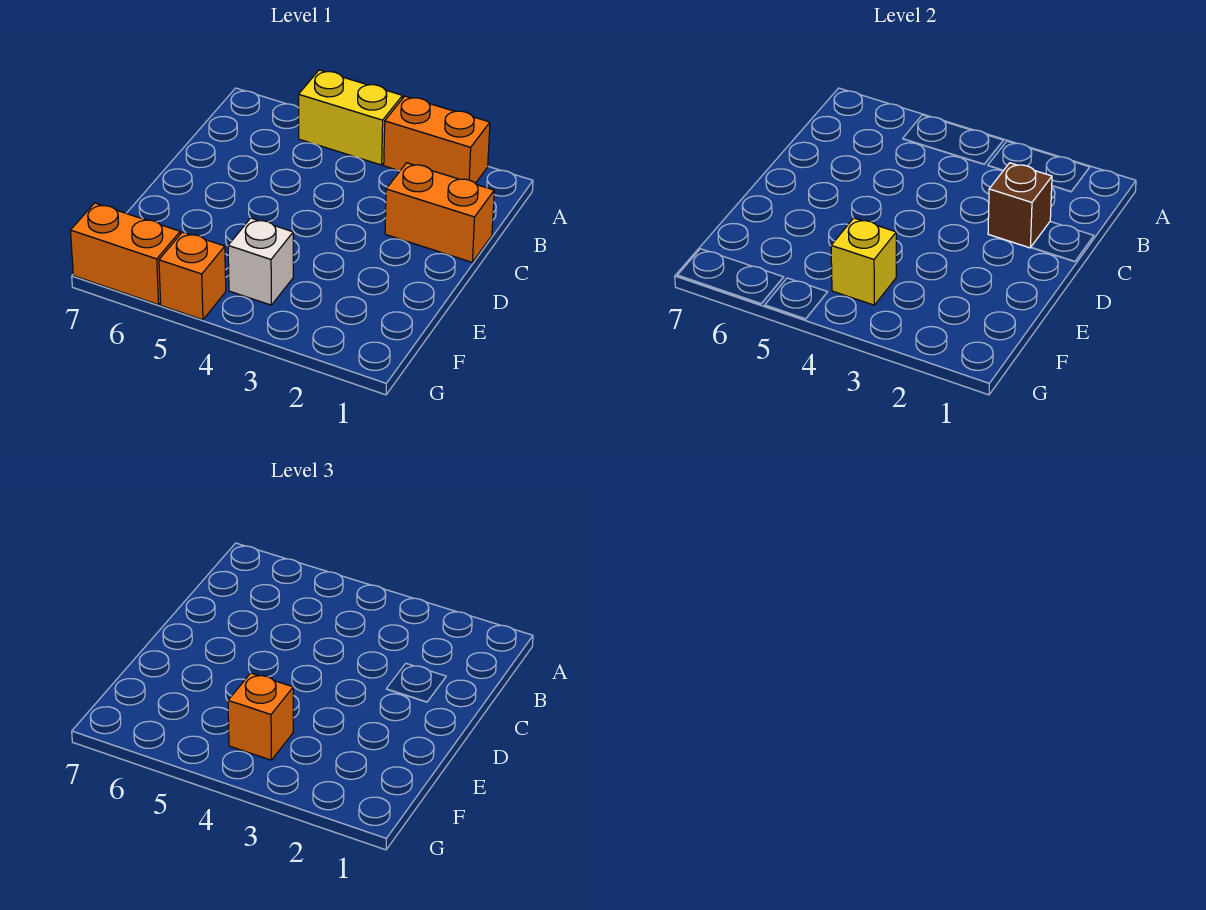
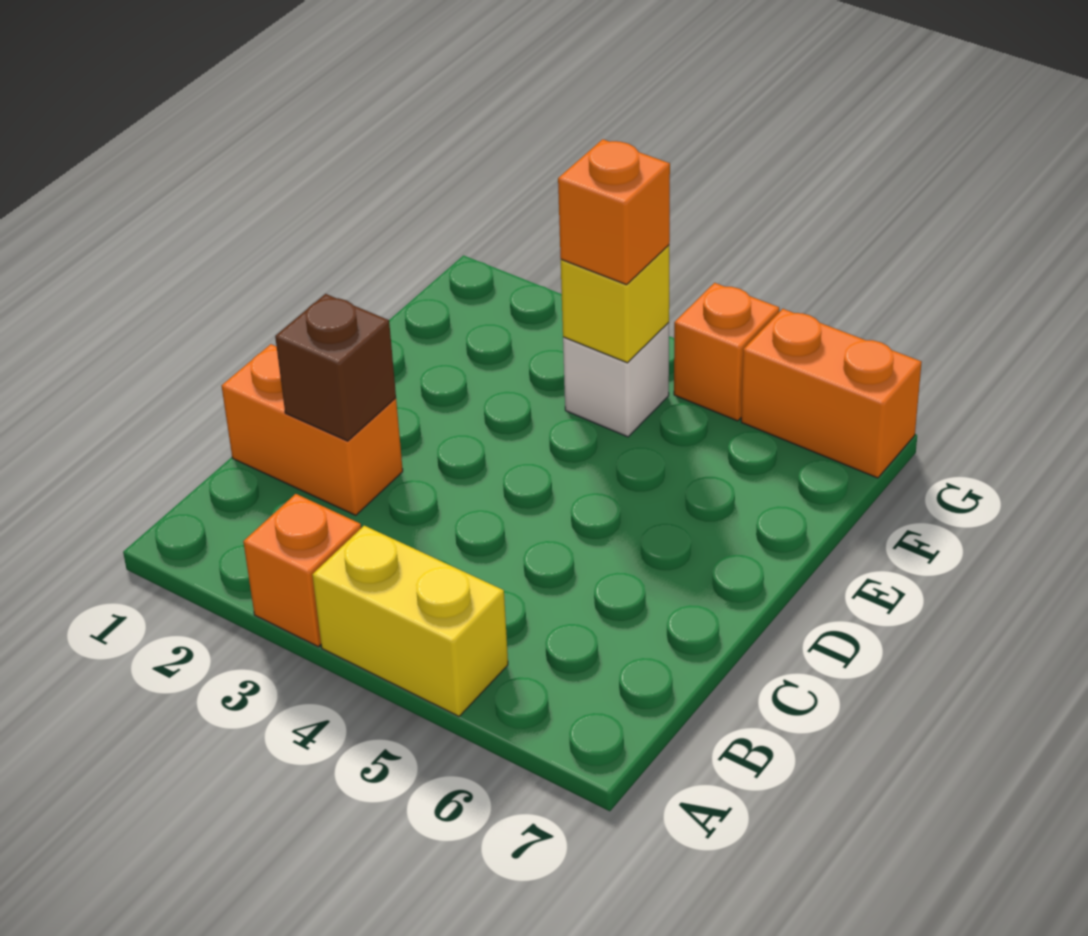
orange 1x2 brick [384,96,490,183] -> orange 1x1 brick [243,494,361,647]

